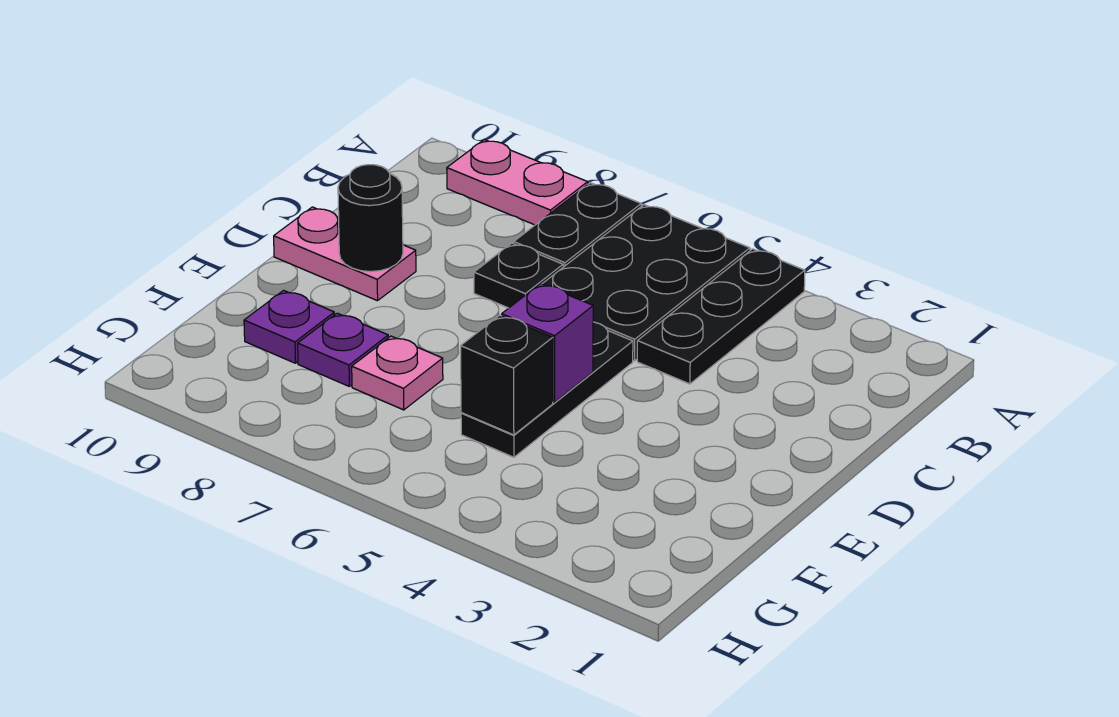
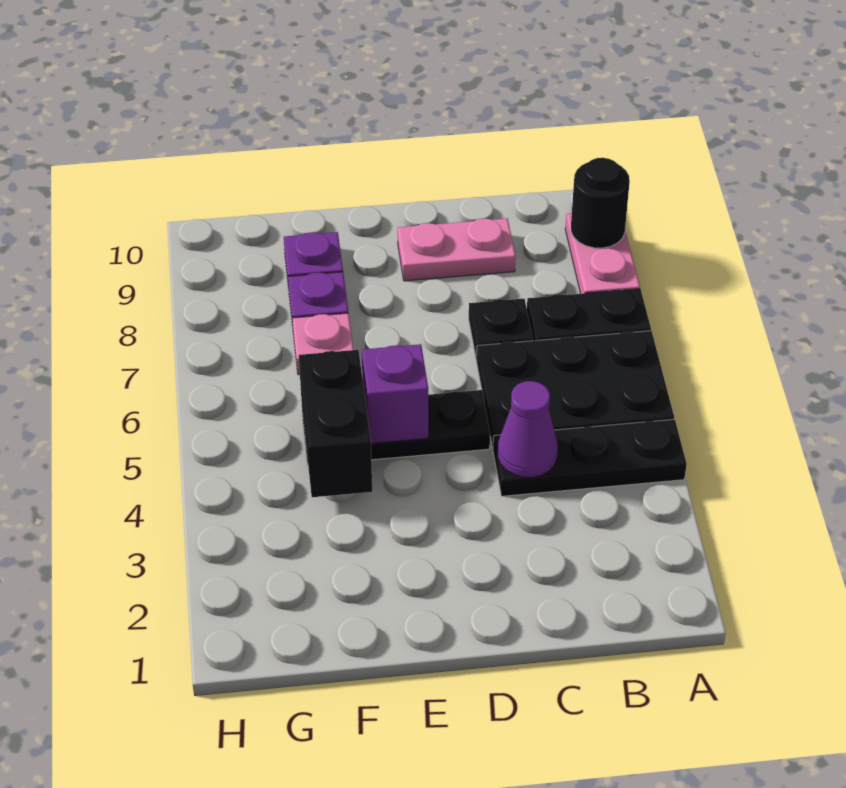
none -> purple 1x1 cone [498,381,558,477]
pink 1x2 plate [274,207,416,301] -> pink 1x2 plate turned to [397,218,516,281]
black 1x1 round brick [338,165,403,272] -> black 1x1 round brick moved to [571,158,630,248]
black 1x1 brick [461,315,553,435] -> black 1x2 brick [299,350,372,497]

